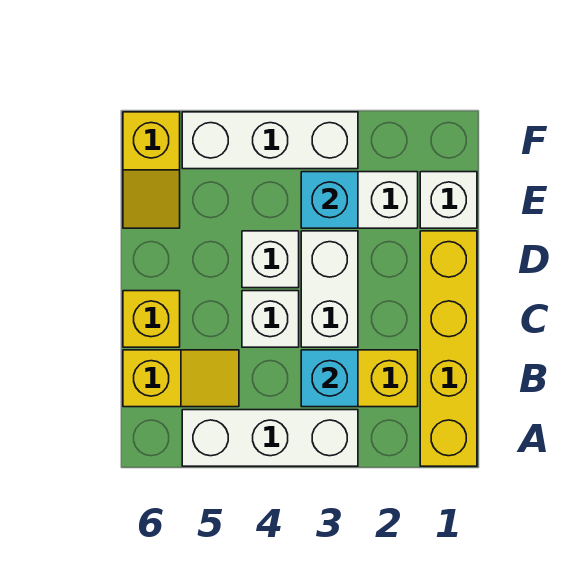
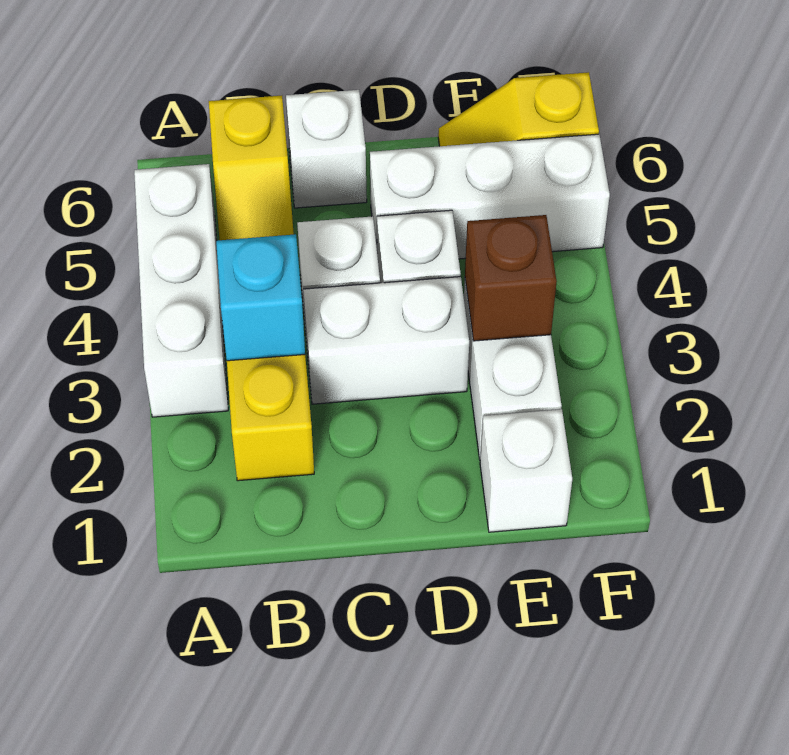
yellow 1x4 brick [420,231,477,466] -> none
yellow 1x1 brick [123,291,180,347] -> white 1x1 brick [286,90,367,208]
cyan 1x1 brick [301,172,358,228] -> brown 1x1 brick [465,215,557,341]
white 1x3 brick [182,112,358,169] -> white 1x3 brick turned to [370,134,610,259]

